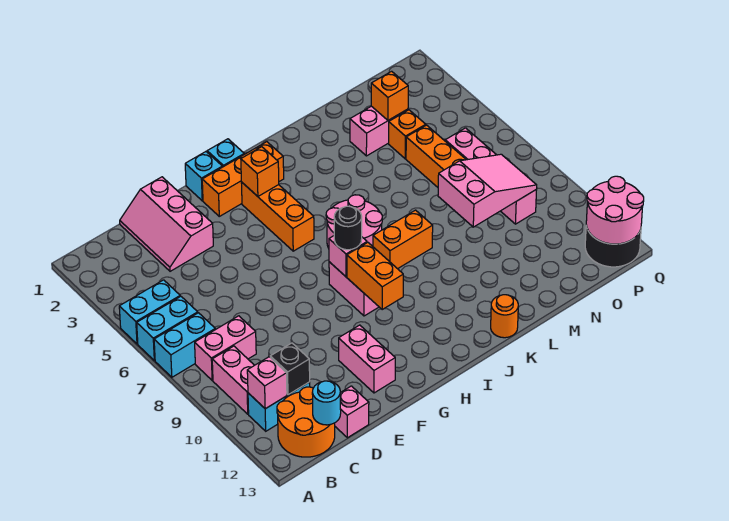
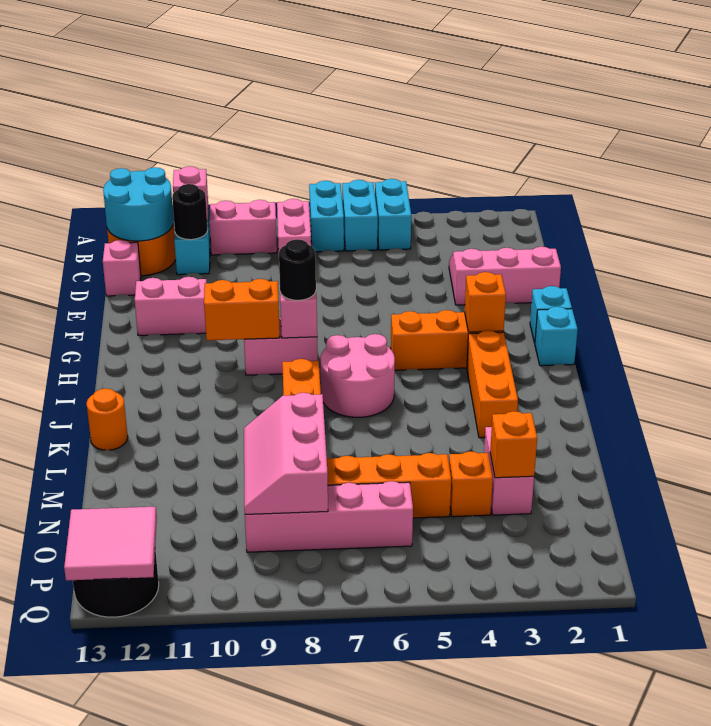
black 1x1 brick [270,343,310,395] -> black 1x1 round brick [172,184,208,240]
cyan 1x1 round brick [312,381,341,425] -> cyan 2x2 round brick [103,167,174,241]
orange 1x3 brick [202,142,284,216] -> orange 1x3 brick moved to [467,330,518,438]
pink 2x3 slope [438,154,537,227] -> pink 2x3 slope turned to [244,393,328,514]
pink 2x2 round brick [586,176,644,244] -> pink 2x2 tile [64,507,157,581]

